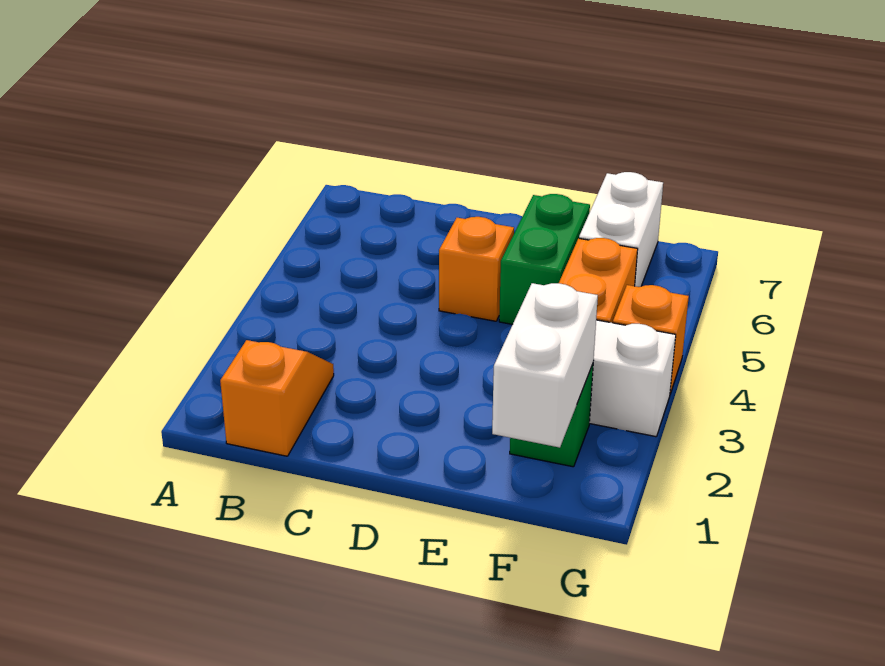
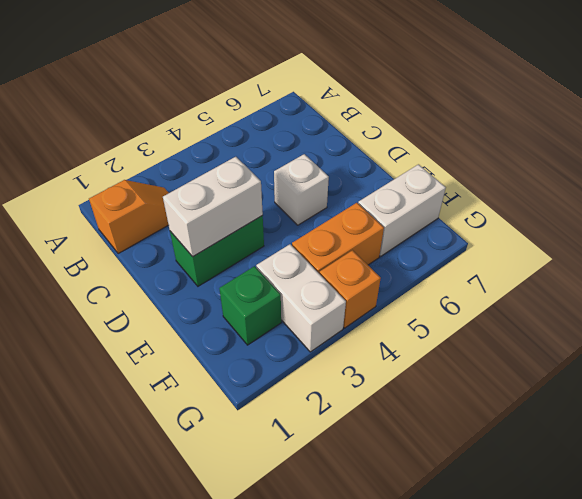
orange 1x1 brick [439,217,514,321] -> white 1x1 brick [274,154,329,225]
green 1x2 brick [499,194,590,324] -> green 1x2 brick moved to [170,216,264,286]
white 1x2 brick [492,283,598,448] -> white 1x2 brick moved to [163,157,263,257]

